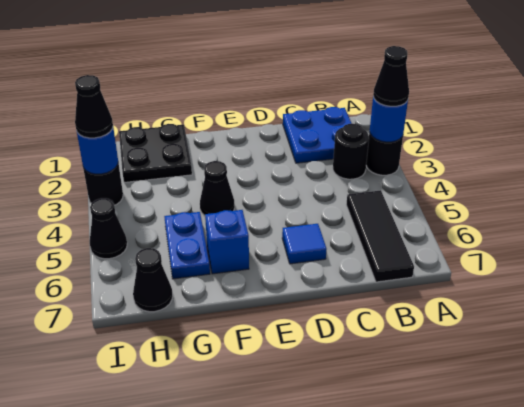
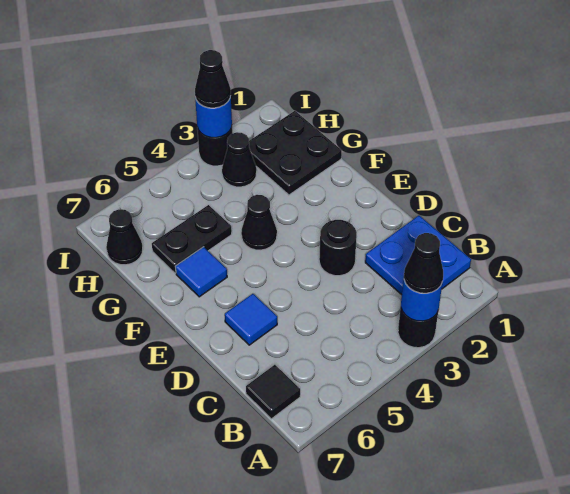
black 1x1 round brick [333,124,369,179] -> black 1x1 round brick moved to [319,220,357,276]
black 1x3 tile [346,190,414,282] -> black 1x1 tile [246,365,300,419]
blue 1x1 brick [205,210,249,274] -> blue 1x1 tile [175,247,227,297]
blue 1x2 plate [164,212,210,279] -> black 1x2 plate [152,205,232,273]
black 1x1 cone [90,198,127,259] -> black 1x1 cone moved to [222,132,257,187]

